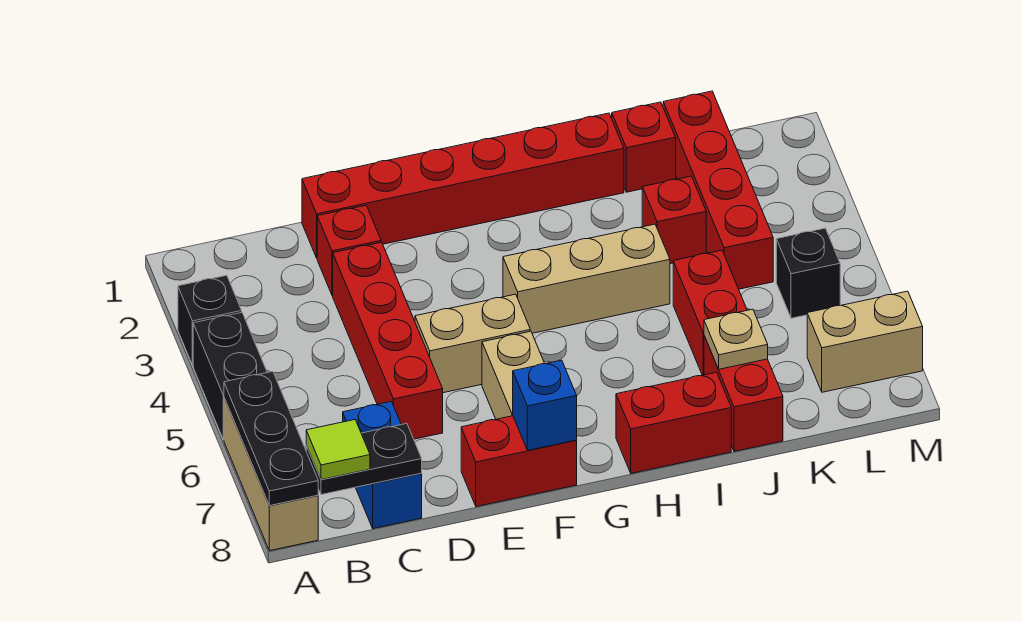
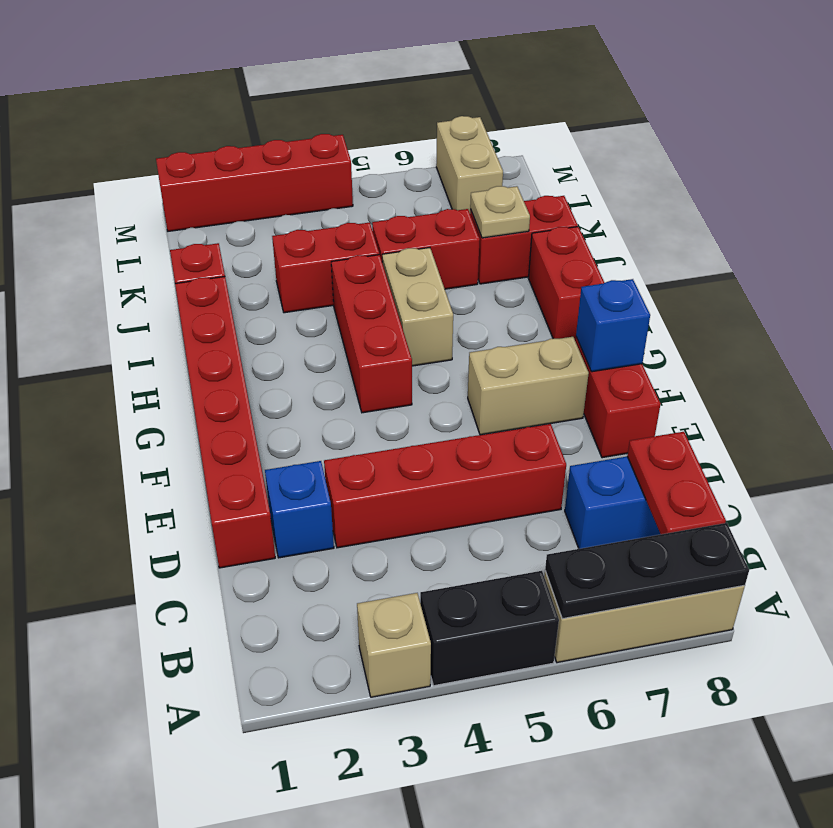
black 1x1 brick [178,275,242,365] -> tan 1x1 brick [357,593,431,697]
black 1x2 plate [306,423,422,495] -> red 1x2 plate [627,432,726,534]
lime 1x1 tile [306,420,370,480] -> none
red 1x1 brick [317,205,381,295] -> blue 1x1 brick [265,461,334,558]
tan 1x2 brick [415,294,530,393] -> tan 1x2 brick moved to [382,248,453,366]
tan 1x3 brick [503,224,670,333] -> red 1x3 brick [331,255,412,413]
red 1x1 brick [642,176,706,264] -> red 1x2 brick [272,222,379,313]
red 1x4 brick [663,91,773,289] -> red 1x4 brick moved to [156,134,353,231]
black 1x1 brick [776,228,840,318] -> none

